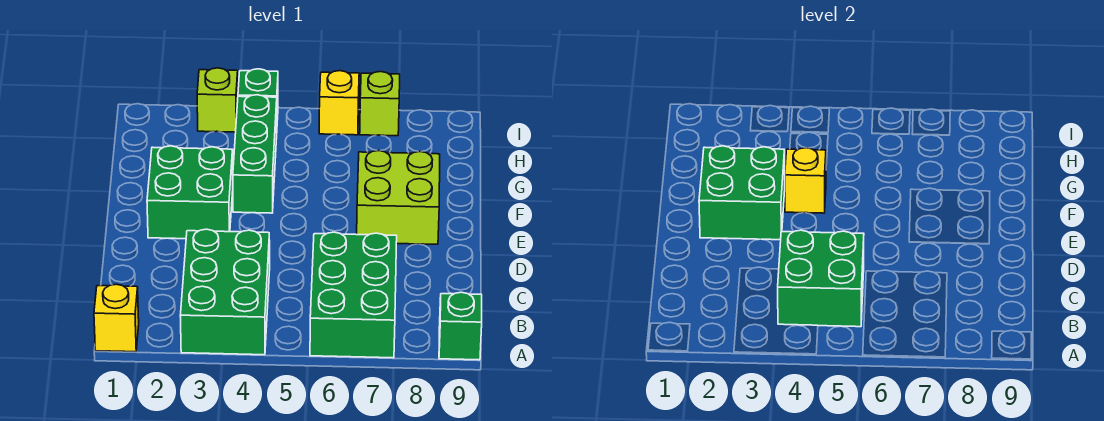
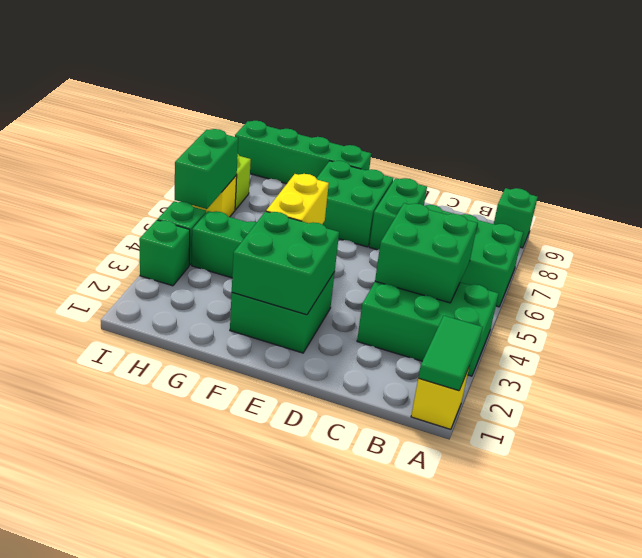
none -> green 1x2 tile [418,316,483,391]
none -> green 1x2 brick [369,178,427,250]
lime 2x2 brick [357,151,440,244] -> green 2x2 brick [316,161,394,247]
yellow 1x1 brick [785,148,826,213] -> yellow 1x2 brick [266,174,329,224]
none -> green 1x4 brick [235,121,371,184]
lime 1x1 brick [197,68,238,132] -> green 1x1 brick [139,220,190,286]
none -> green 1x2 brick [175,129,238,209]

